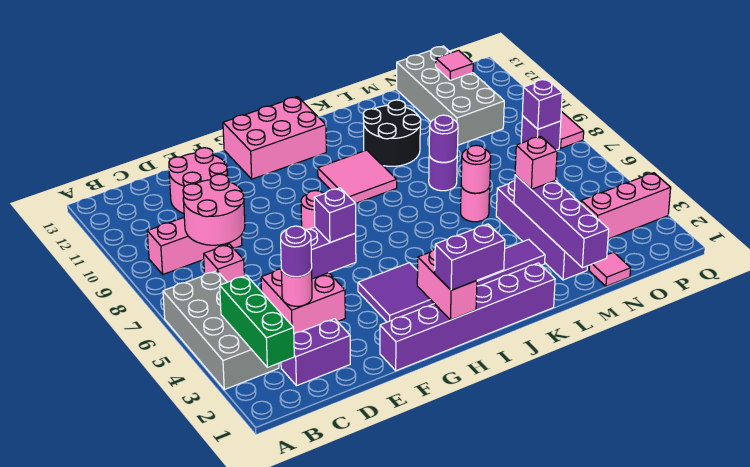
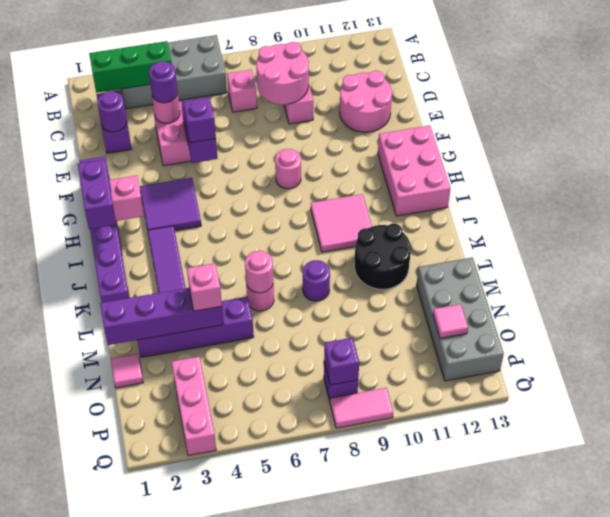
purple 1x1 round brick [429,115,458,162] -> purple 1x1 round brick moved to [98,91,127,132]
grey 2x4 brick [397,46,504,145] -> grey 2x4 brick turned to [416,257,504,381]

